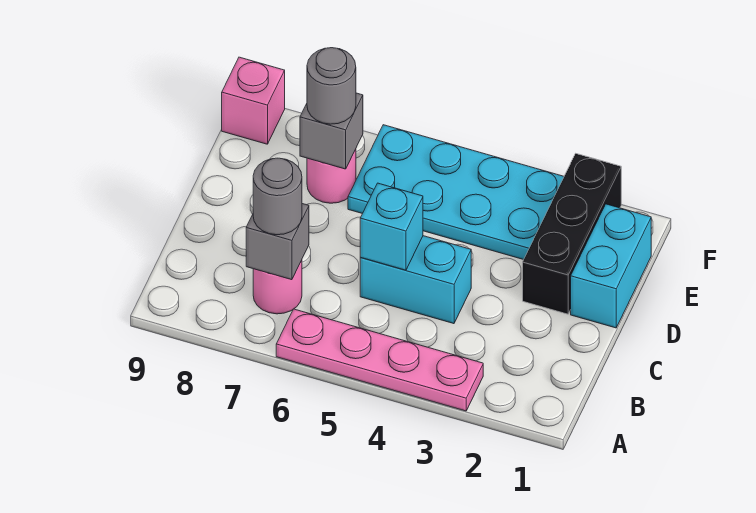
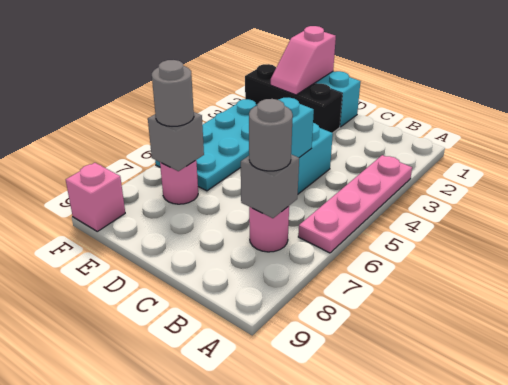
none -> pink 1x2 slope [271,26,336,95]

